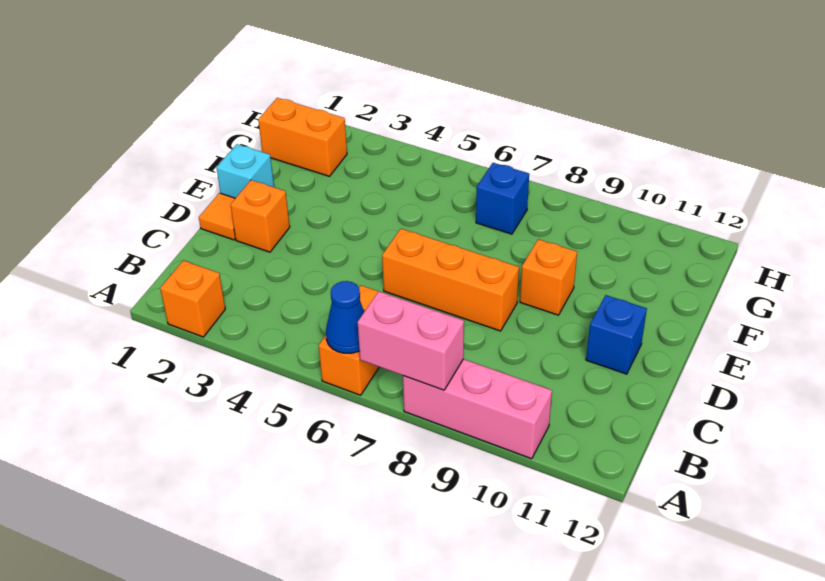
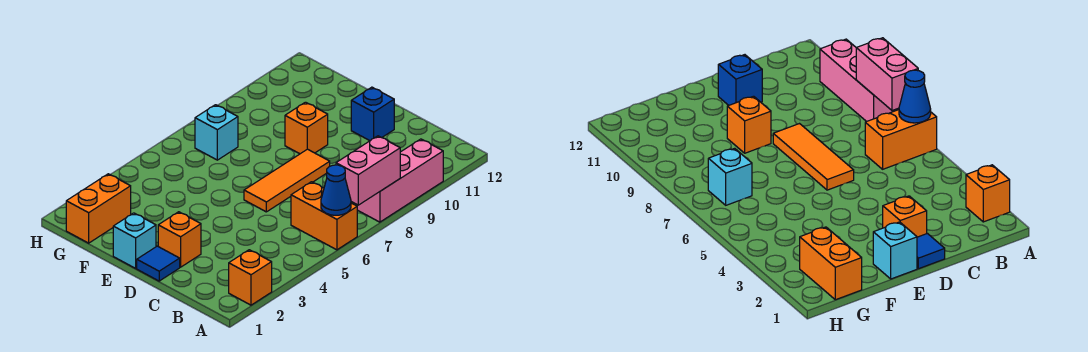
orange 1x1 tile [199,193,236,240] -> blue 1x1 tile [137,246,180,281]
orange 1x3 brick [382,229,519,331] -> orange 1x3 tile [244,149,330,212]
blue 1x1 brick [476,163,529,234] -> cyan 1x1 brick [195,105,238,160]

